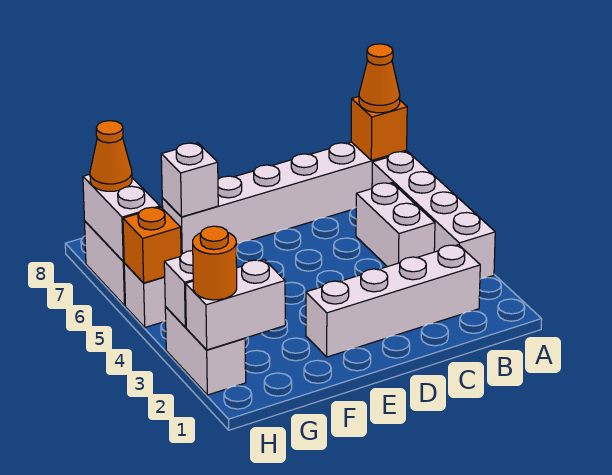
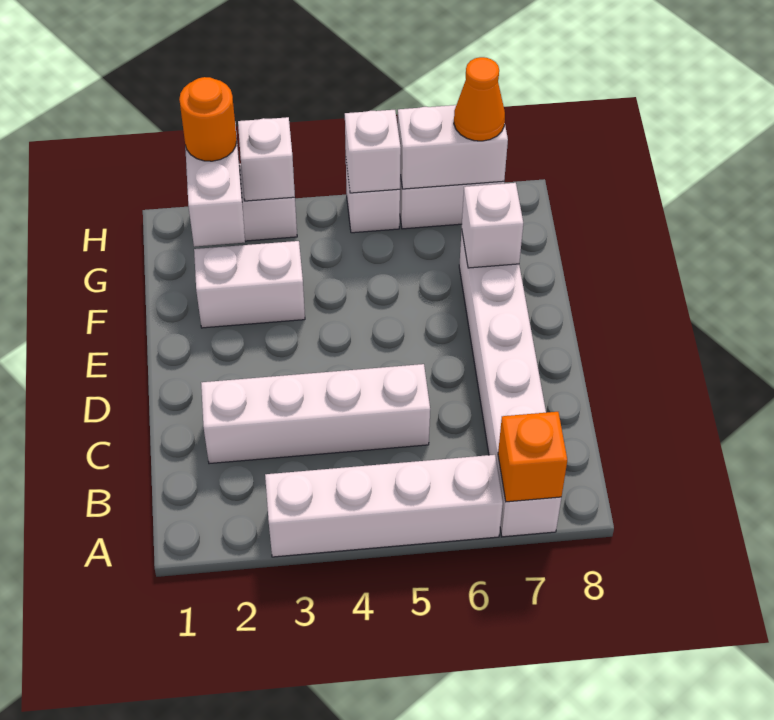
orange 1x1 cone [359,44,400,113] -> none
white 1x4 brick [306,245,480,357] -> white 1x4 brick turned to [201,364,430,464]
white 1x2 brick [356,183,435,267] -> white 1x2 brick moved to [194,241,305,328]
orange 1x1 brick [123,207,181,283] -> white 1x1 brick [345,110,401,193]

